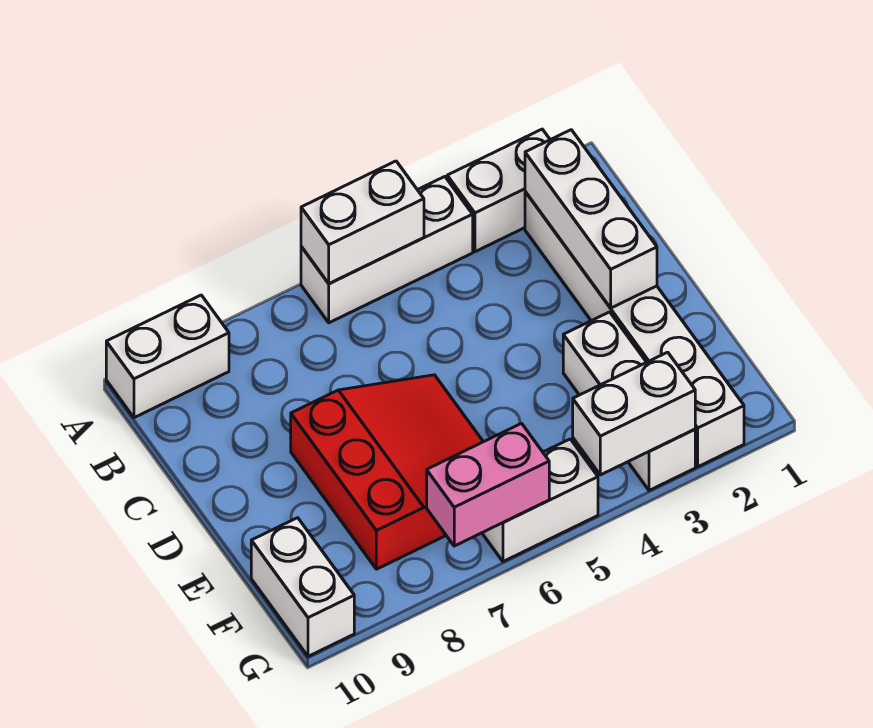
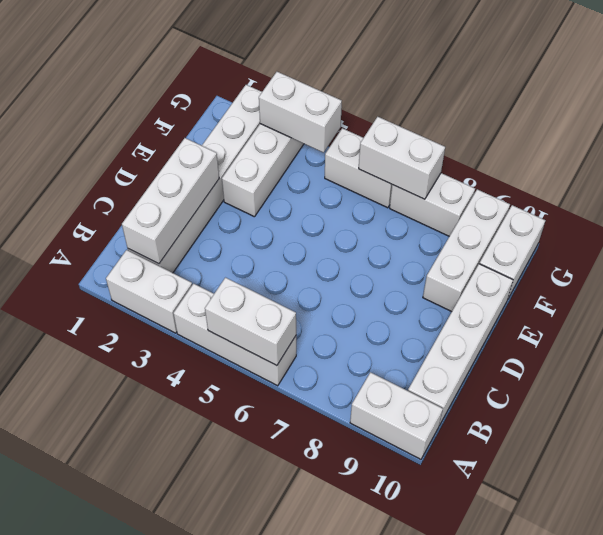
none -> white 1x4 brick [408,264,513,426]
red 3x3 slope [291,375,483,569] -> none
none -> white 1x3 brick [423,189,510,312]
pink 1x2 brick [427,423,549,546] -> white 1x2 brick [359,117,445,199]
none -> white 1x2 brick [390,173,475,236]

